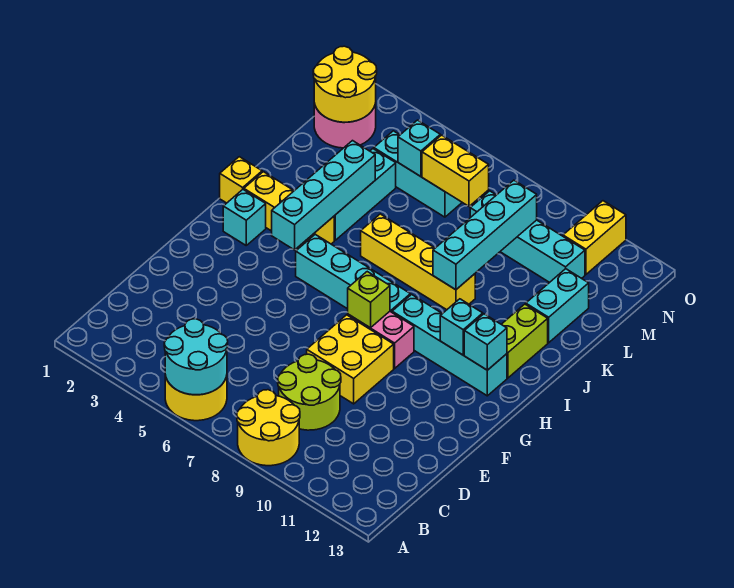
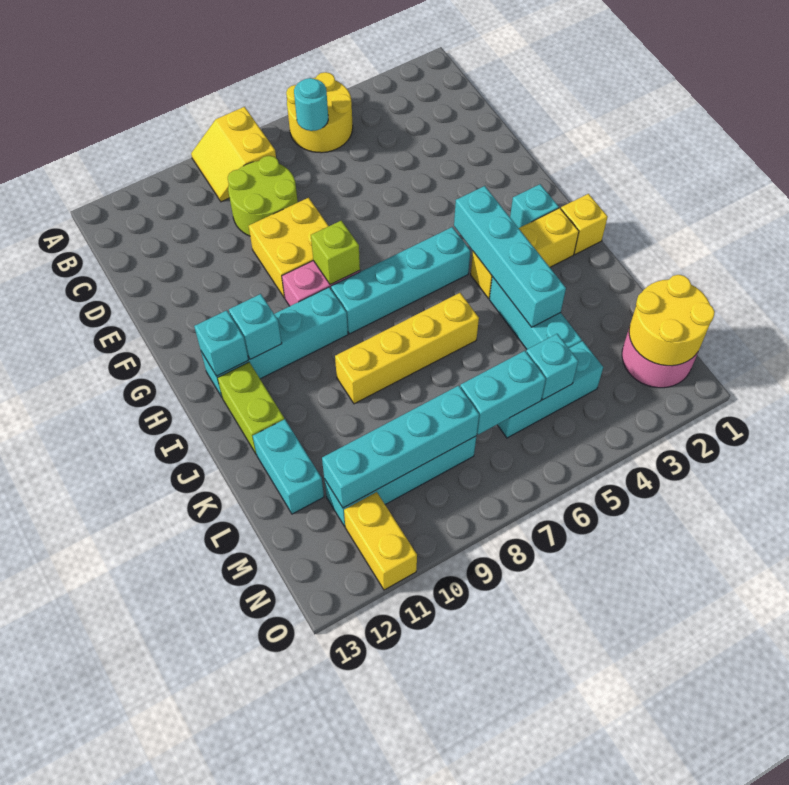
cyan 2x2 round brick [164,319,228,395] -> cyan 1x1 round brick [294,78,328,131]
yellow 2x2 round brick [237,390,300,466] -> yellow 2x2 slope [191,107,276,202]
cyan 1x4 brick [433,180,537,290] -> cyan 1x4 brick turned to [322,386,479,508]
yellow 1x2 brick [422,135,489,206] -> cyan 1x2 brick [460,351,546,435]

